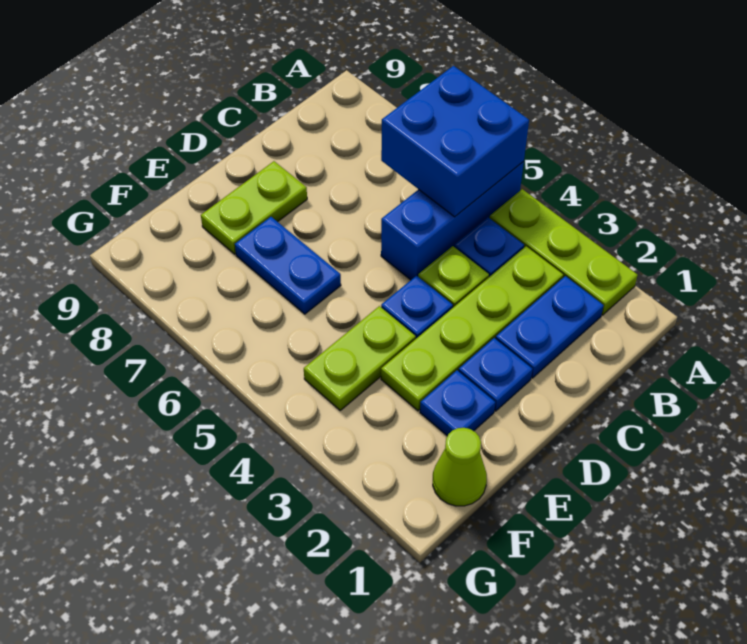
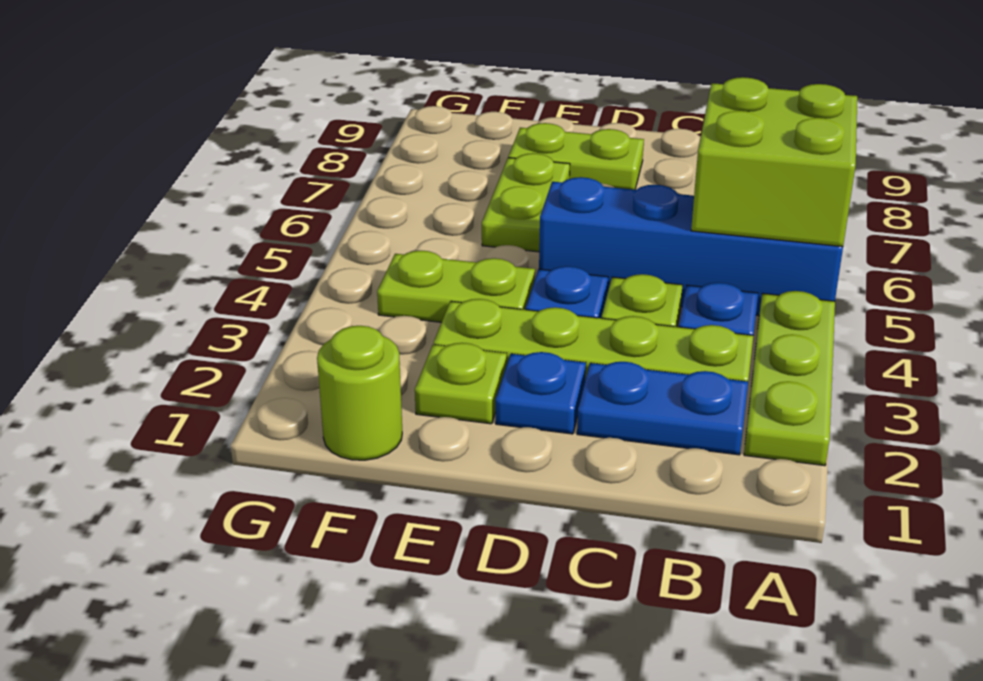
blue 1x3 brick [381,162,524,280] -> blue 1x4 brick [539,177,843,315]
blue 2x2 brick [381,66,529,217] -> lime 2x2 brick [691,77,857,247]
blue 1x1 plate [420,370,495,436] -> lime 1x1 plate [415,343,507,424]
blue 1x2 plate [235,217,341,314] -> lime 1x2 plate [482,153,570,252]
lime 1x1 cone [433,428,487,506] -> lime 1x1 round brick [317,326,402,460]

